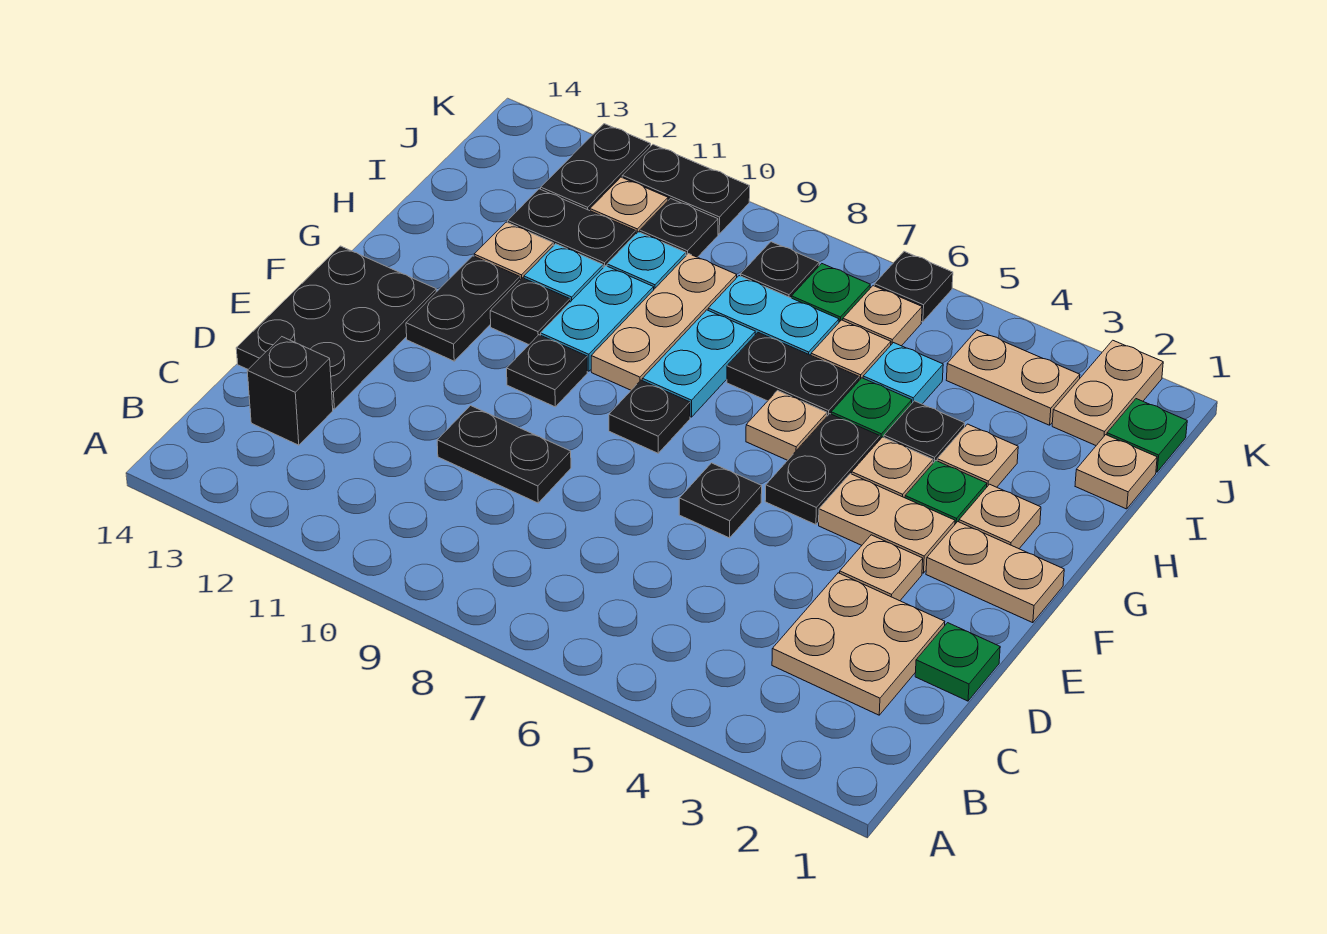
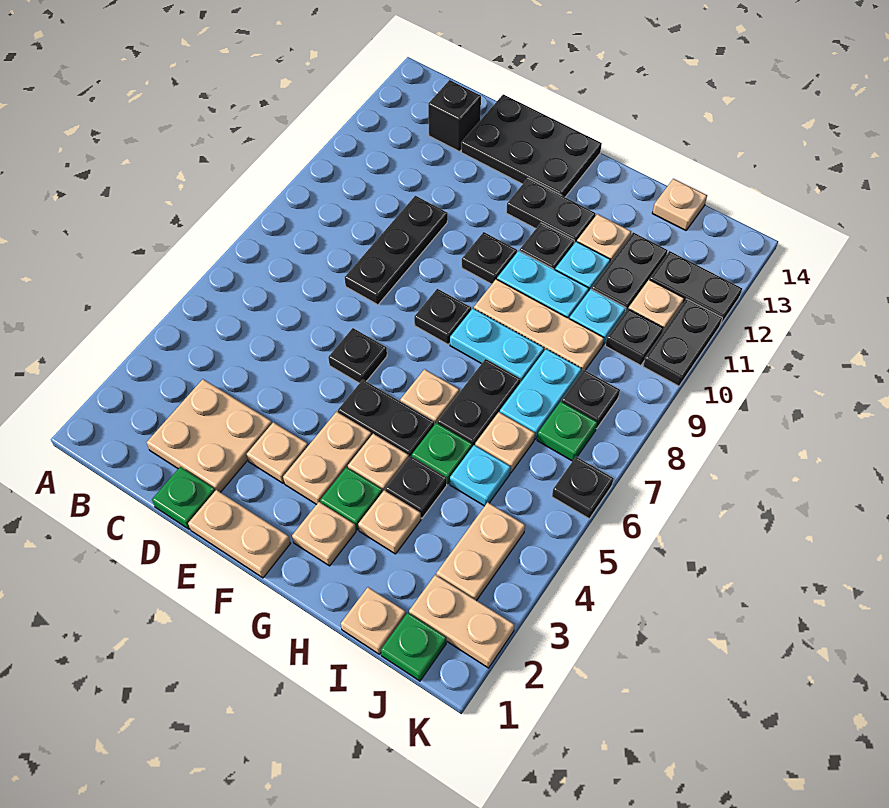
black 1x2 plate [437,406,571,503] -> black 1x3 plate [345,196,448,305]
tan 1x2 plate [926,522,1064,623] -> tan 1x2 plate turned to [188,490,290,578]
tan 1x1 plate [843,286,922,346] -> tan 1x1 plate moved to [652,179,707,230]

